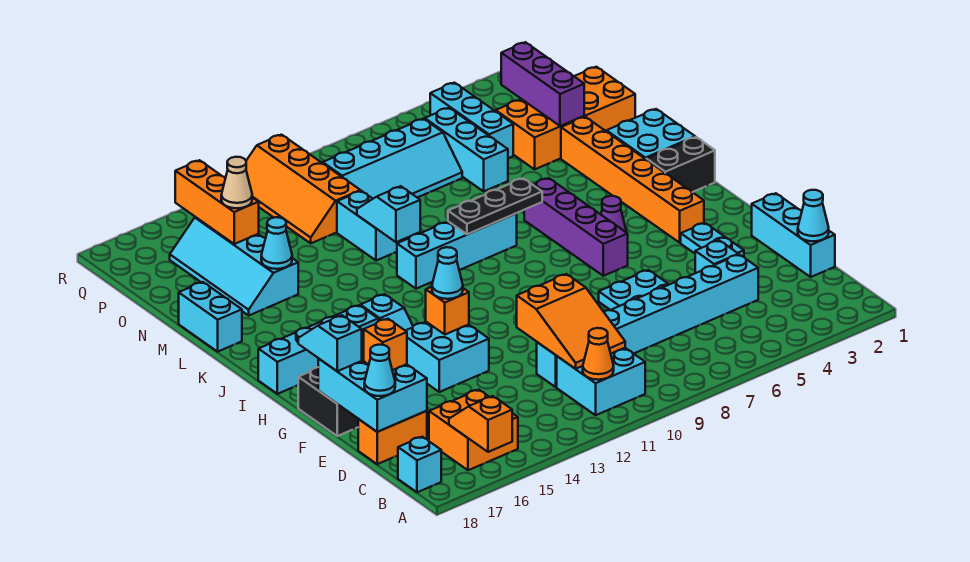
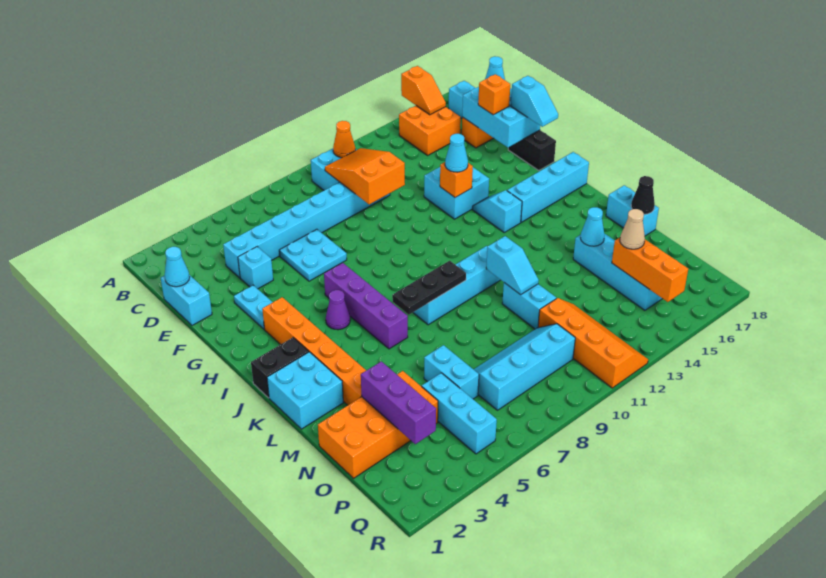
cyan 1x3 brick [752,193,835,277] -> cyan 1x2 brick [161,275,212,325]
none -> black 1x1 cone [631,176,655,214]
cyan 1x3 brick [425,108,508,191] -> cyan 1x2 brick [424,345,479,399]

